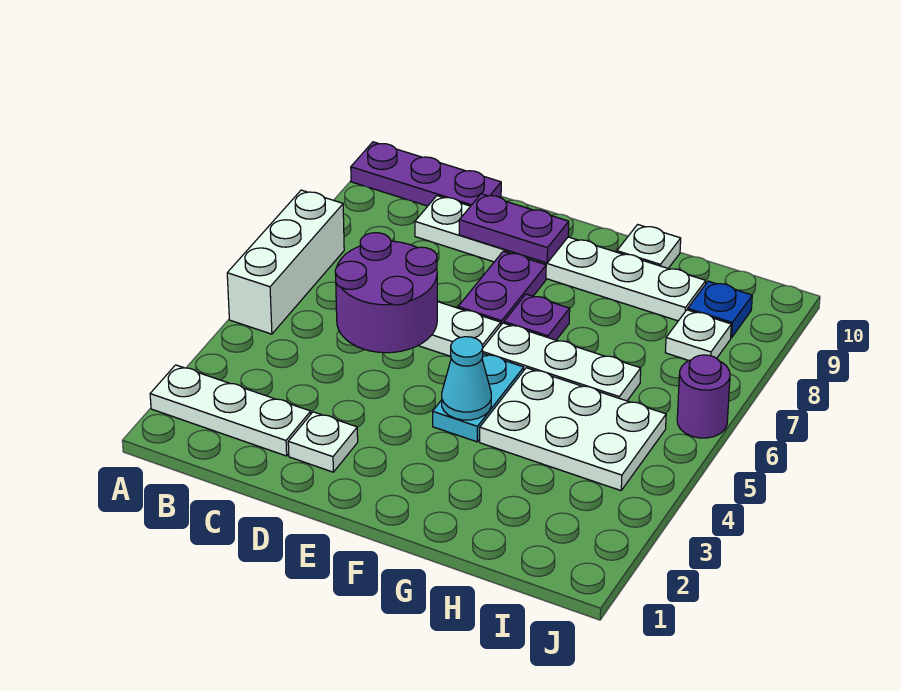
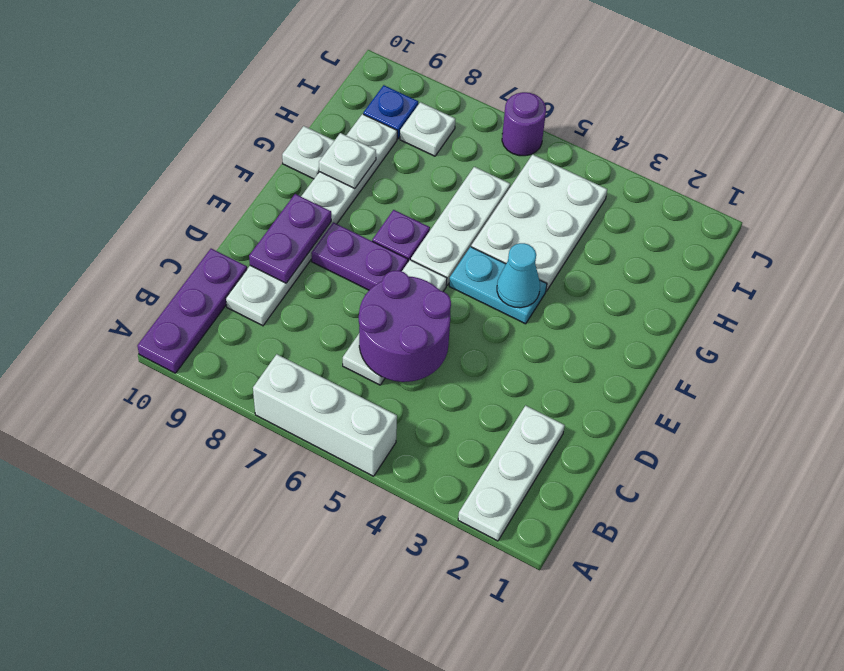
white 1x1 plate [288,412,358,472] -> white 1x1 plate moved to [319,133,376,189]

